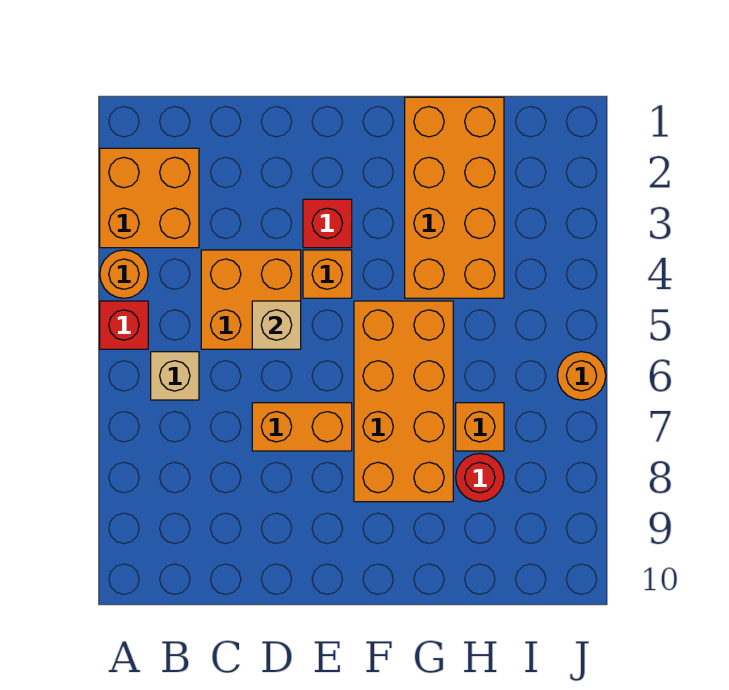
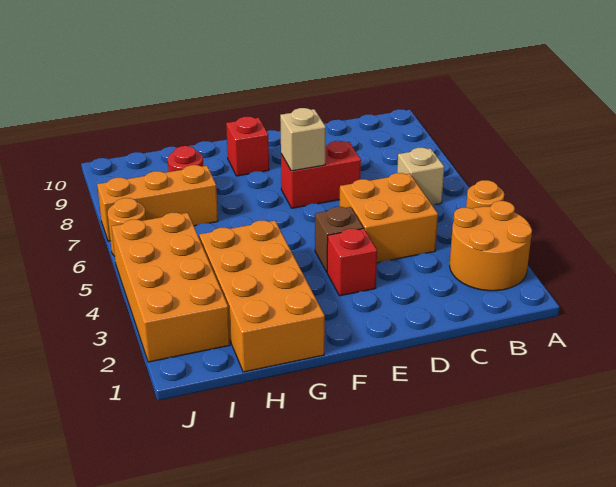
orange 2x2 brick [100,148,199,248] -> orange 2x2 round brick [450,201,532,291]
red 1x1 brick [100,301,148,349] -> red 1x1 brick moved to [226,117,269,176]
tan 1x1 brick [252,301,301,349] -> tan 1x1 brick moved to [280,108,326,171]
orange 1x2 brick [252,403,352,451] -> red 1x2 brick [281,141,361,208]
orange 1x1 brick [303,250,352,298] -> brown 1x1 brick [315,207,363,272]
orange 2x4 brick [354,301,453,502] -> orange 2x4 brick moved to [112,213,230,362]
orange 1x1 brick [456,403,504,451] -> orange 1x3 brick [97,165,218,241]

